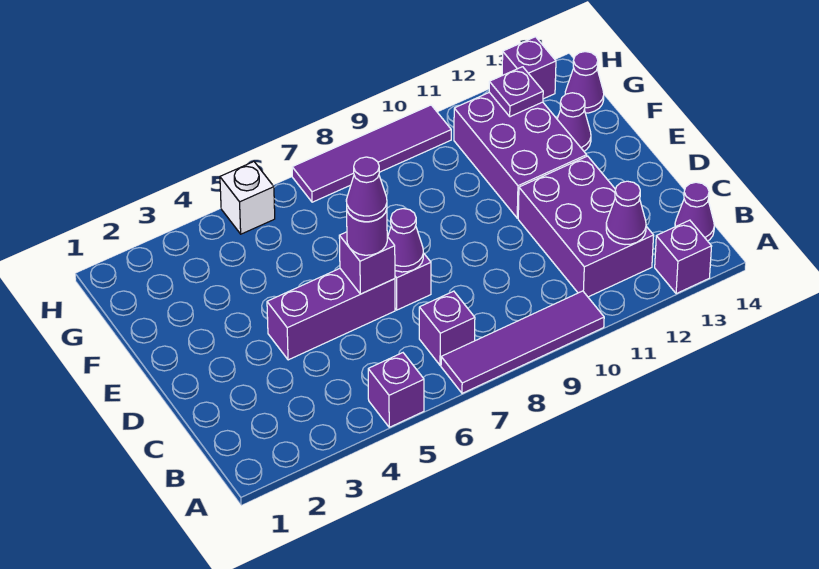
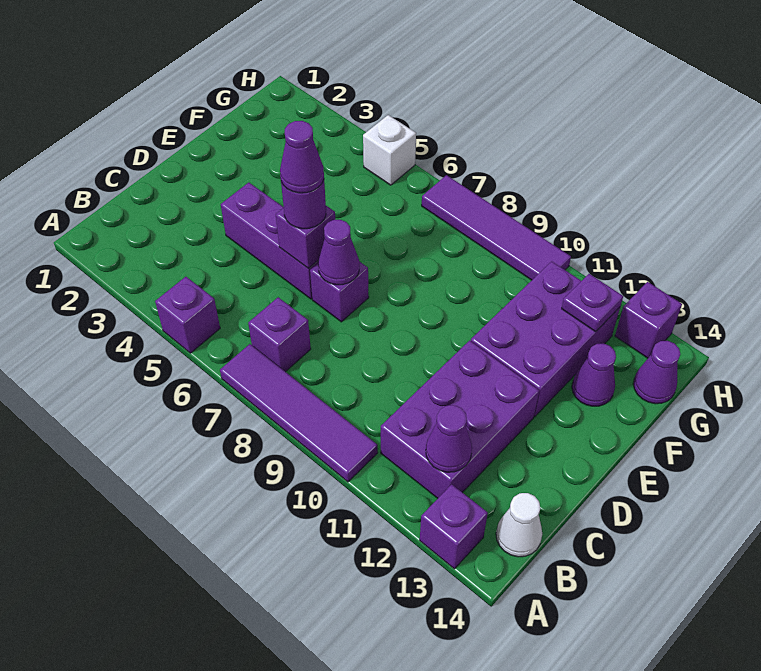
purple 1x1 cone [675,182,714,241] -> white 1x1 cone [496,493,542,557]

